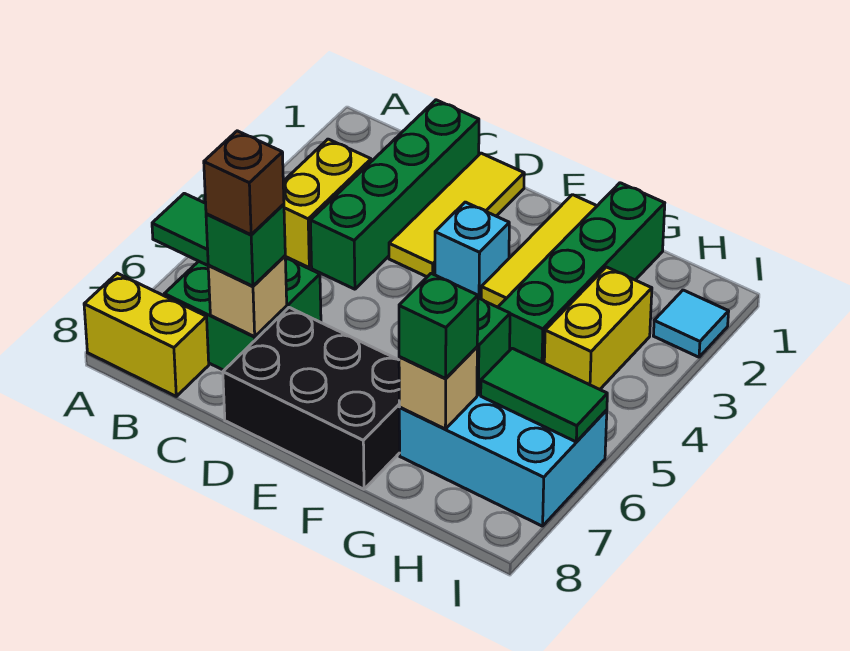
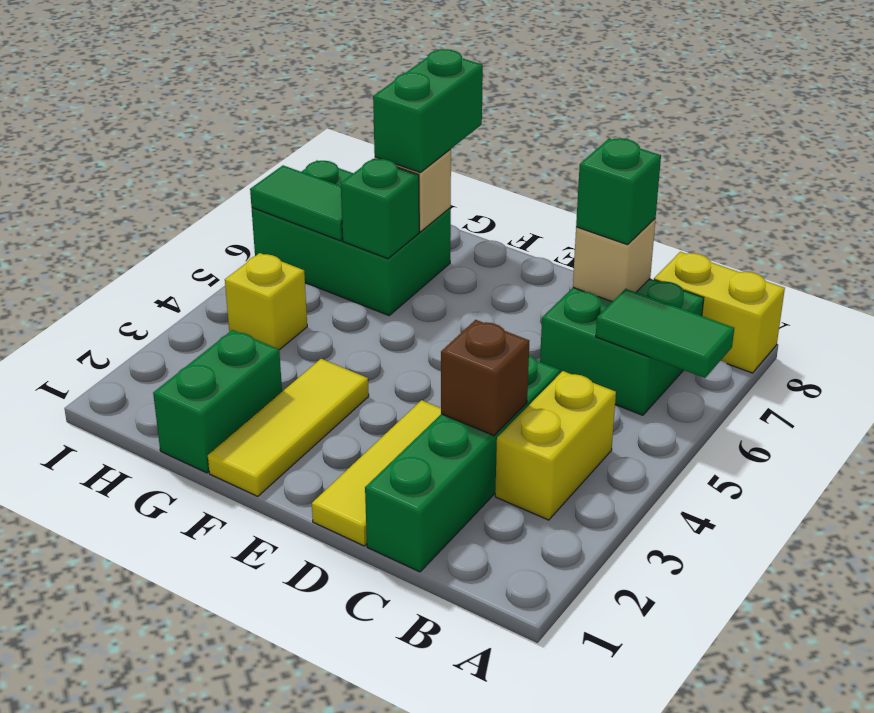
brown 1x1 brick [204,131,284,235] -> brown 1x1 brick moved to [441,320,529,436]
black 2x3 brick [223,308,400,489] -> none
cyan 1x1 brick [435,202,509,299] -> none
green 1x4 brick [498,183,665,363] -> green 1x2 brick [153,330,282,473]
cyan 2x3 brick [399,393,607,526] -> green 2x3 brick [252,161,451,315]
green 1x1 brick [399,273,478,378] -> green 1x2 brick [373,49,483,172]
yellow 1x2 brick [544,267,652,389] -> yellow 1x1 brick [225,253,307,350]
cyan 1x1 tile [653,290,729,357] -> none

